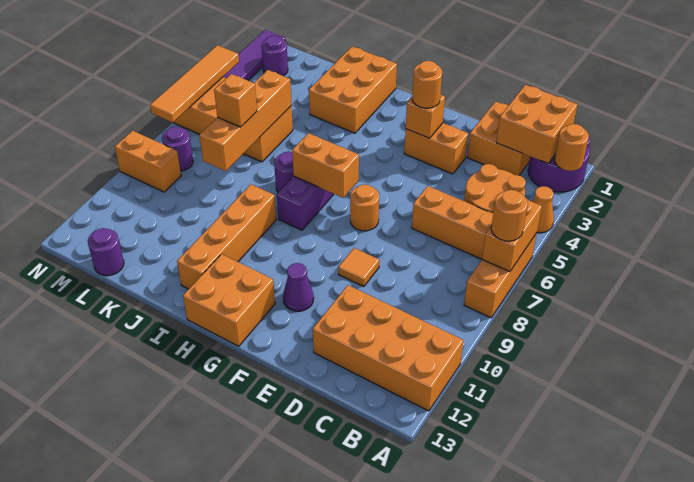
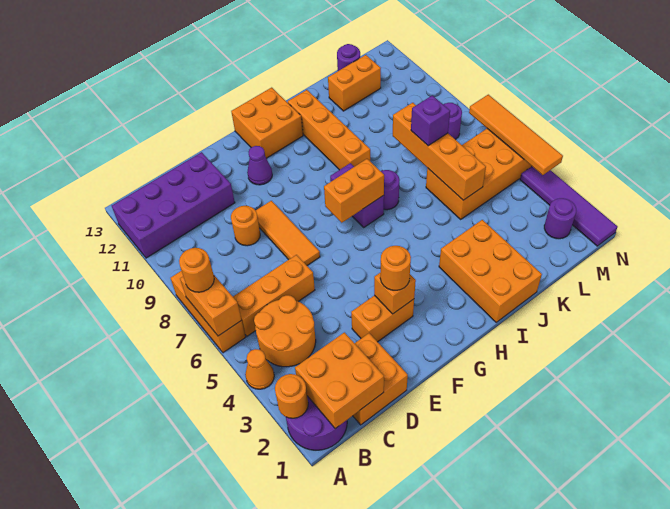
orange 2x4 brick [313,285,464,411] -> purple 2x4 brick [112,152,235,258]
orange 1x1 tile [338,248,379,287] -> orange 1x3 tile [256,201,320,265]
orange 1x1 round brick [350,185,379,231] -> orange 1x1 round brick moved to [231,206,260,246]
orange 1x1 brick [214,74,257,127] -> purple 1x1 brick [411,95,450,146]
orange 1x2 brick [115,131,181,192] -> orange 1x2 brick moved to [328,55,381,111]

